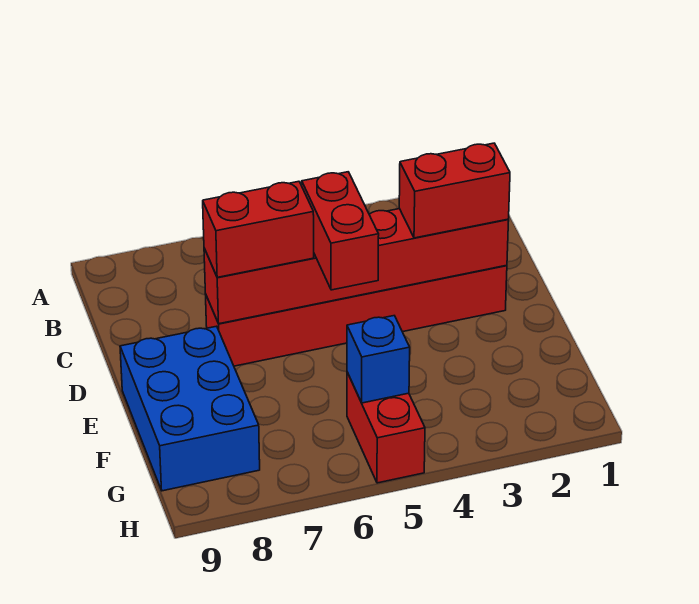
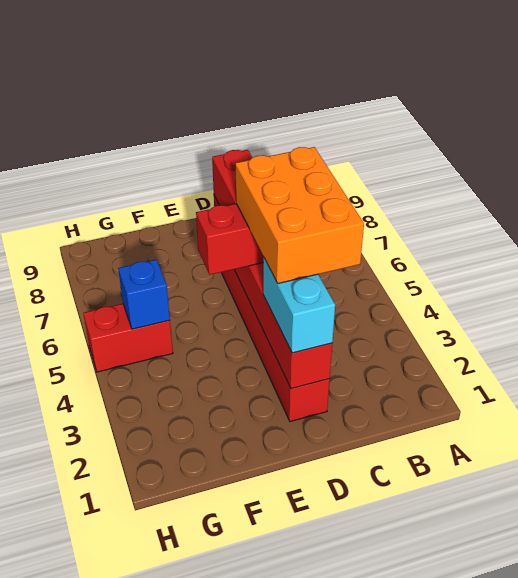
none -> orange 2x3 brick [235,147,364,283]
red 1x2 brick [399,143,510,238] -> cyan 1x2 brick [263,257,335,353]
blue 2x3 brick [120,326,260,491] -> none

